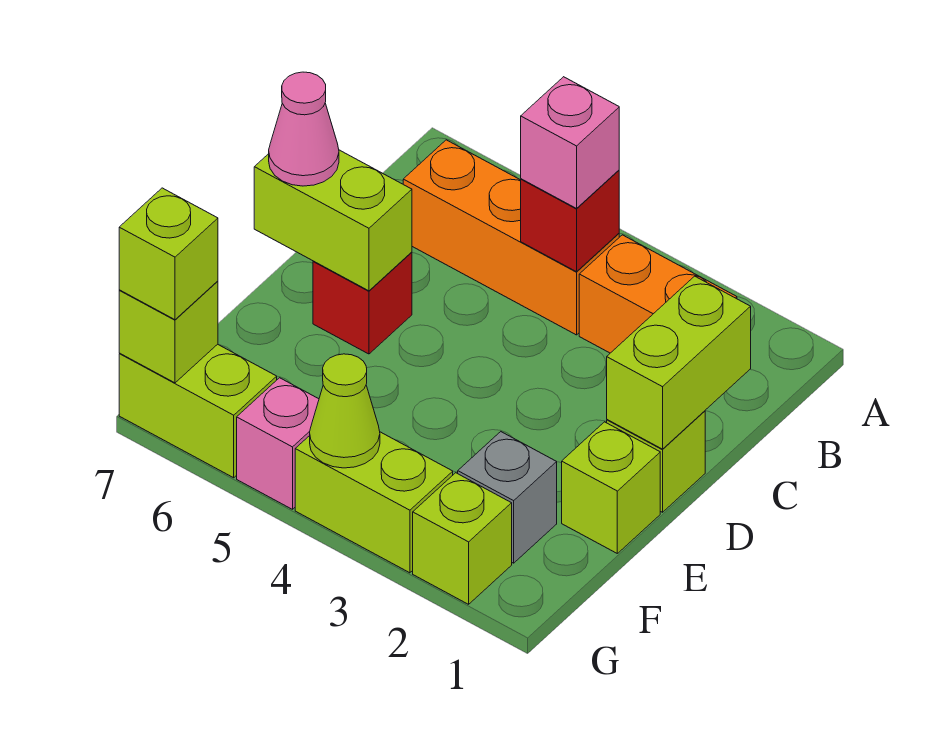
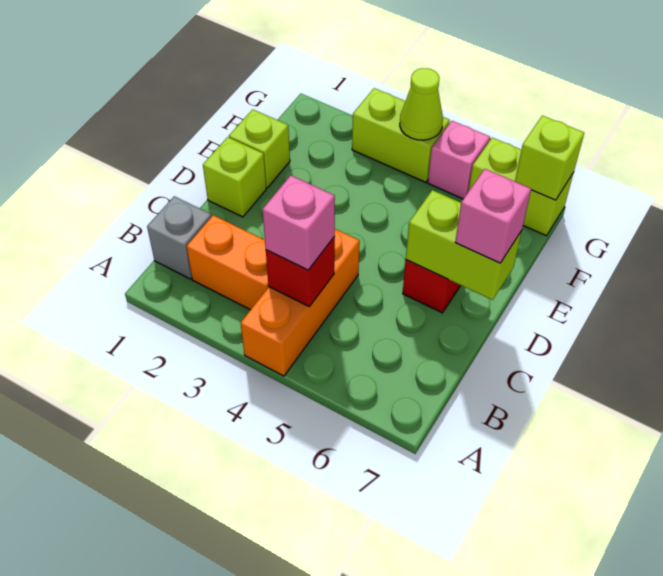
orange 1x3 brick [403,140,619,335] -> orange 1x3 brick turned to [241,229,360,376]
lime 1x2 brick [607,276,751,449] -> none
pink 1x1 cone [269,72,339,186] -> pink 1x1 brick [455,169,531,263]
grey 1x1 brick [458,432,557,563] -> grey 1x1 brick moved to [147,196,212,279]
lime 1x1 brick [413,473,512,604] -> none
lime 1x1 brick [119,188,218,320] -> none

